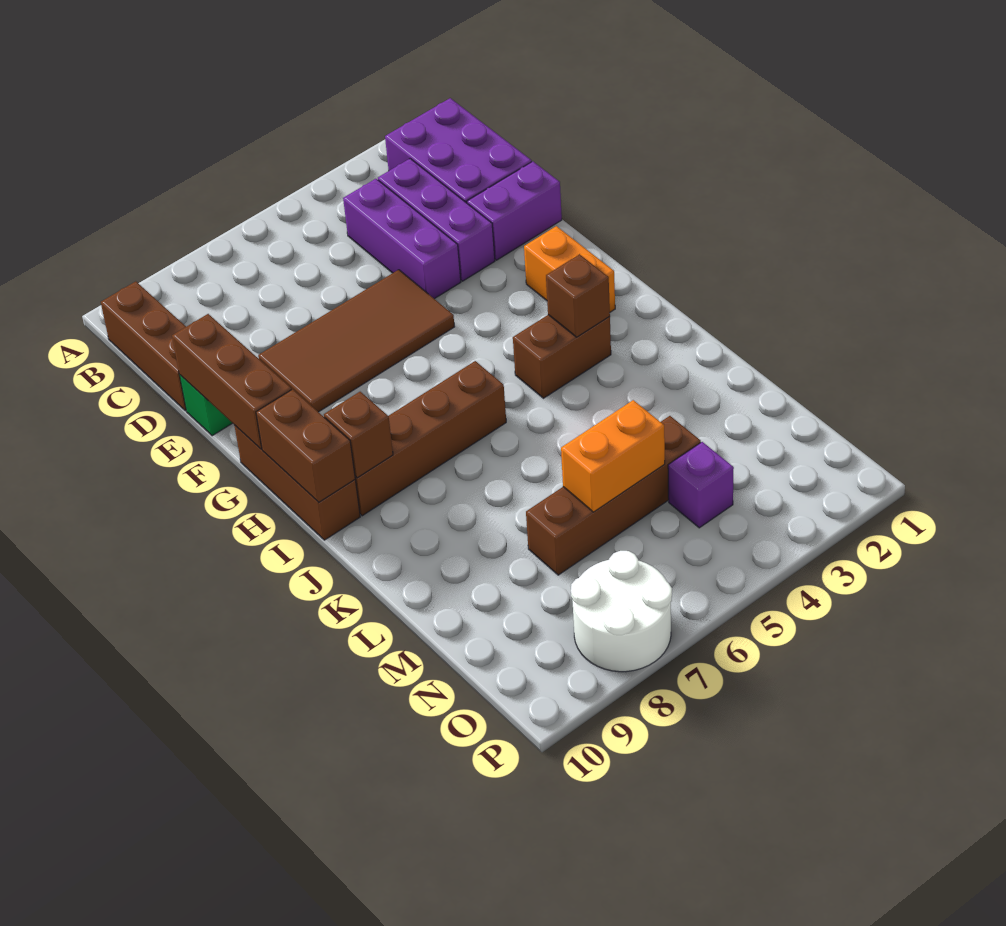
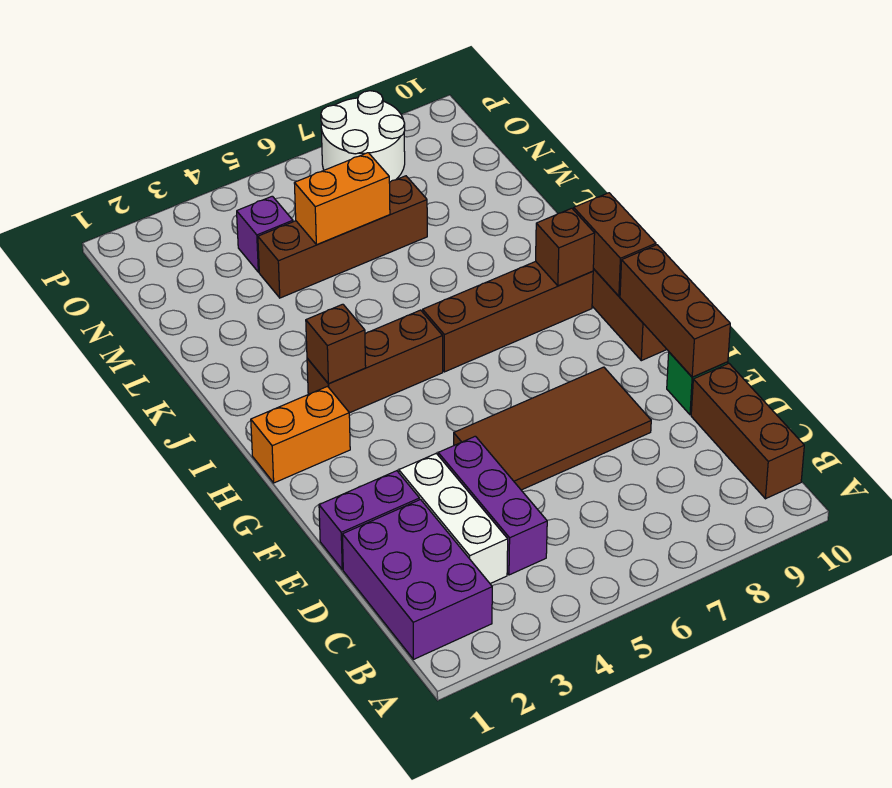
purple 1x3 brick [378,159,495,281] -> white 1x3 brick [399,453,508,584]
orange 1x2 brick [524,226,615,312] -> orange 1x2 brick turned to [251,386,350,483]
brown 1x2 brick [513,315,611,398] -> brown 1x3 brick [307,310,443,413]

